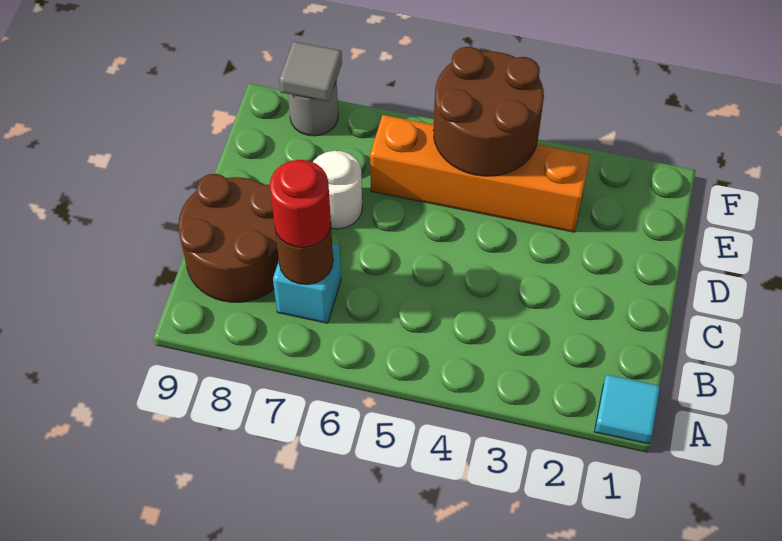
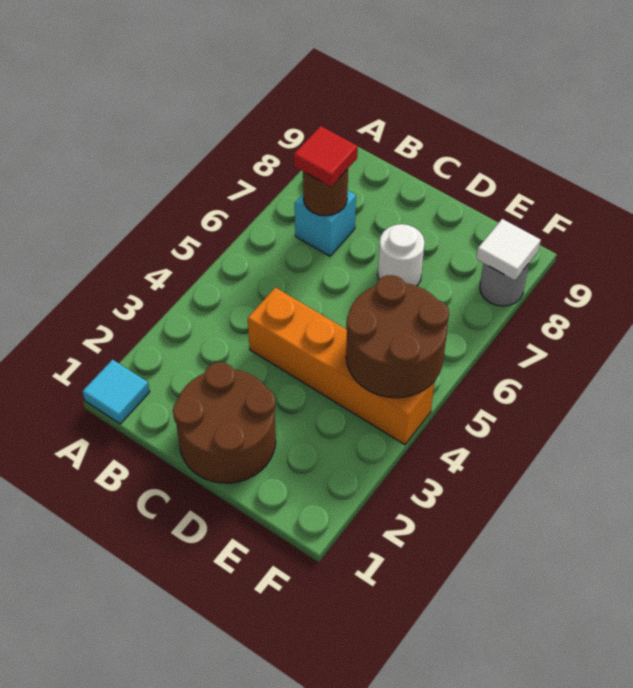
red 1x1 round brick [270,160,331,247] -> red 1x1 tile [294,126,358,186]
brown 2x2 round brick [178,174,279,302] -> brown 2x2 round brick moved to [173,362,276,483]
orange 1x4 brick [370,115,590,232] -> orange 1x4 brick turned to [248,287,434,445]
grey 1x1 tile [279,42,342,102] -> white 1x1 tile [476,219,541,280]

